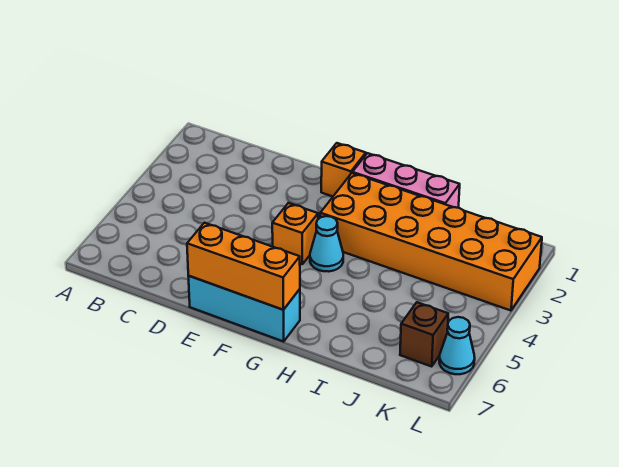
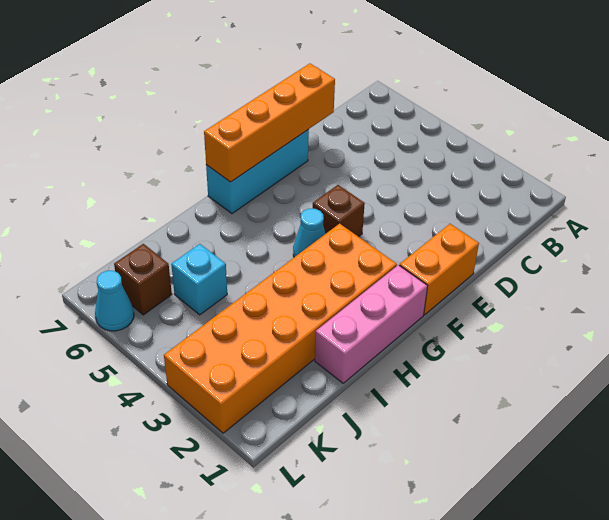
orange 1x3 brick [187,223,300,310] -> orange 1x4 brick [204,64,335,182]
orange 1x1 brick [321,143,366,196] -> orange 1x2 brick [399,224,479,315]
orange 1x1 brick [272,203,318,264] -> brown 1x1 brick [313,185,365,237]
none -> cyan 1x1 brick [171,244,227,315]

